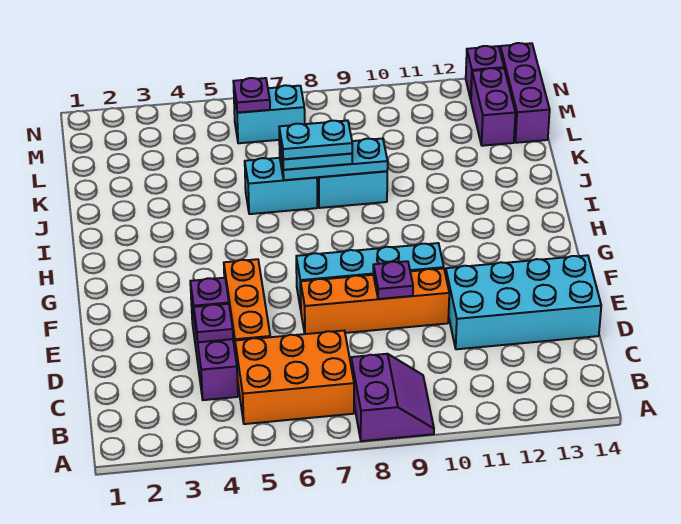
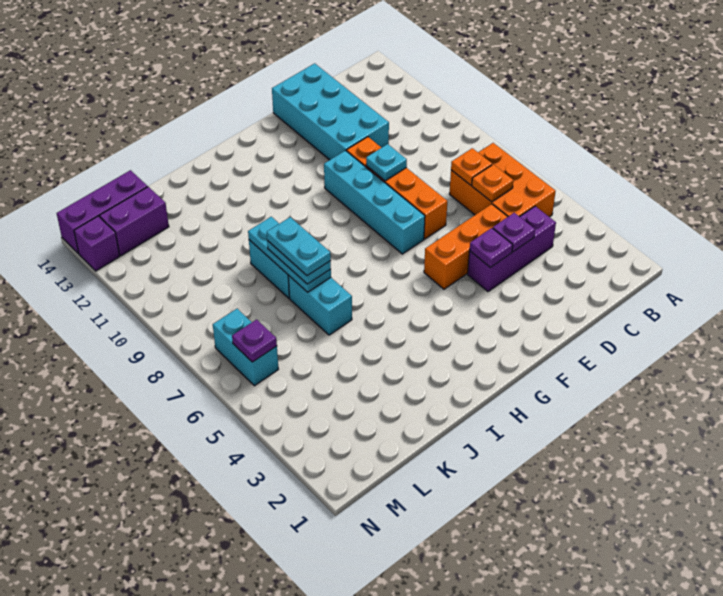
purple 2x2 slope [351,354,434,441] -> none
none -> orange 1x1 plate [472,164,513,202]
none -> orange 1x1 plate [451,148,492,185]
purple 1x1 plate [373,261,413,299] -> cyan 1x1 plate [366,144,407,181]

